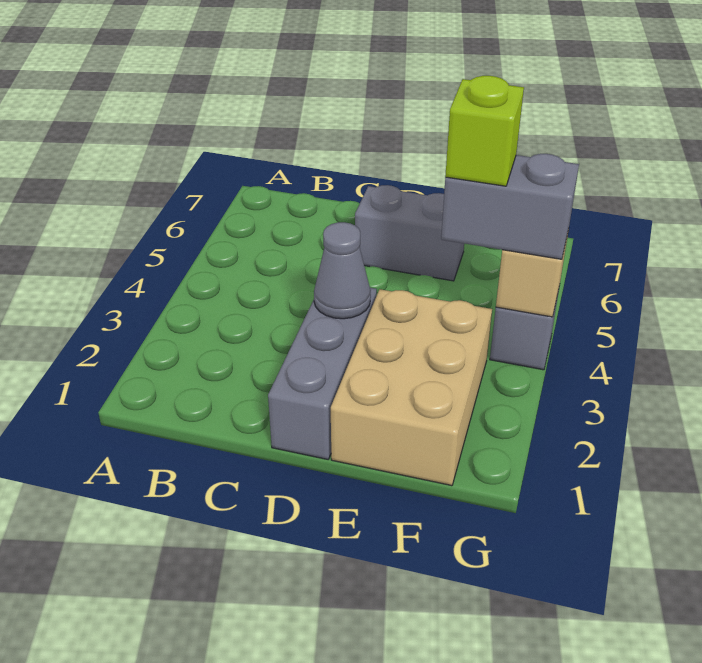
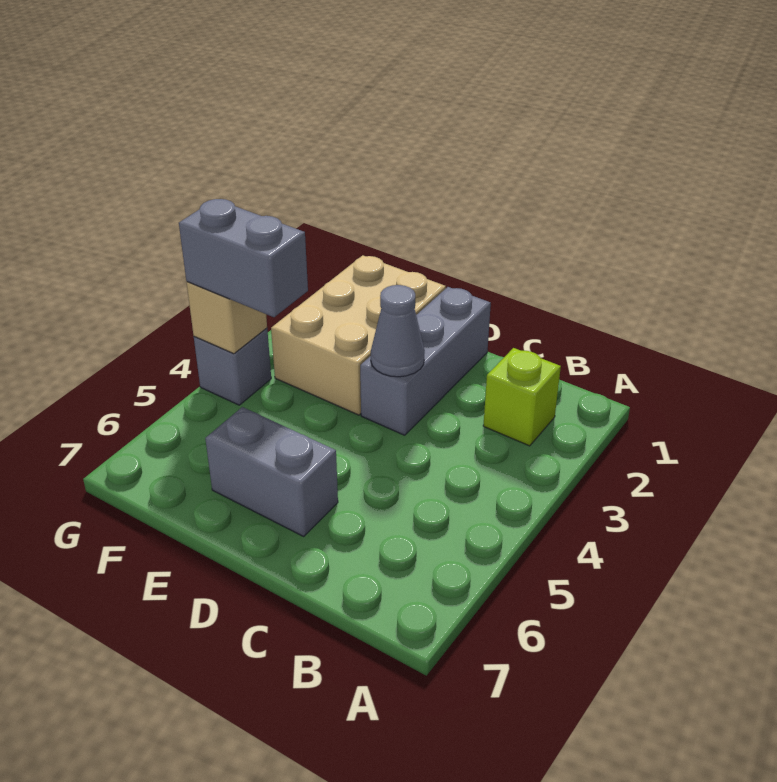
lime 1x1 brick [445,76,524,186] -> lime 1x1 brick moved to [483,348,561,446]

